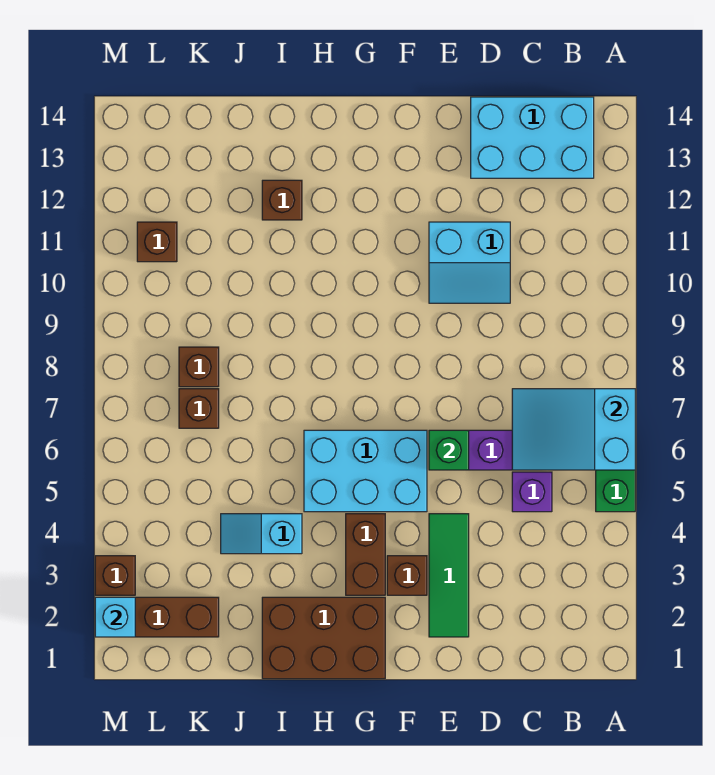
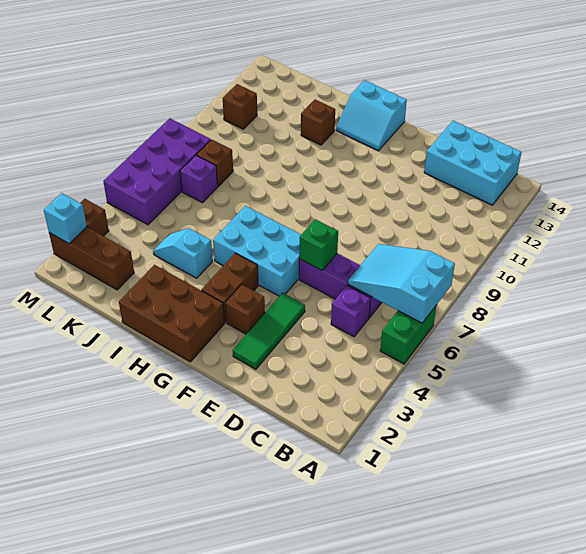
cyan 2x2 slope [429,222,510,303] -> cyan 2x2 slope moved to [336,80,407,151]
brown 1x1 brick [179,389,219,428] -> purple 1x1 brick [180,155,218,203]
none -> purple 2x4 brick [103,118,211,225]

